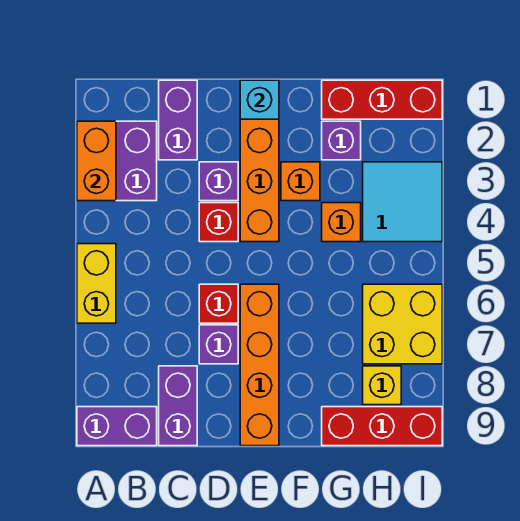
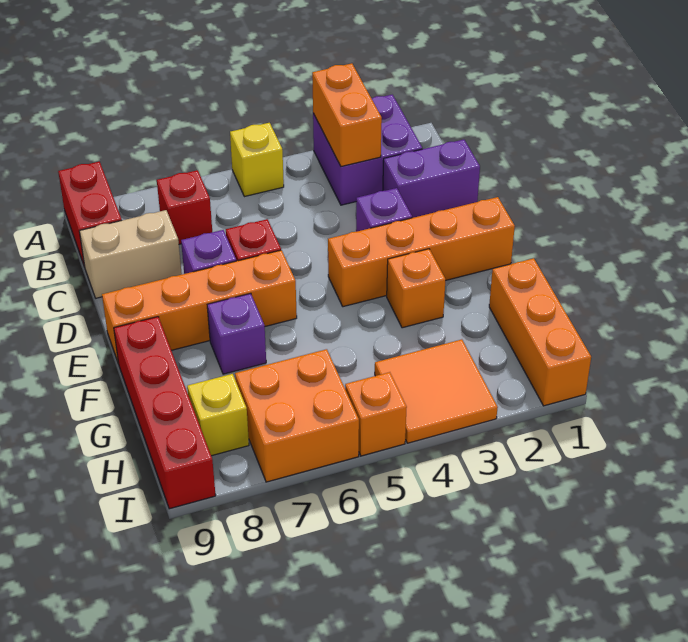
orange 1x2 brick [77,121,116,201] -> orange 1x2 brick turned to [312,63,382,166]
yellow 1x2 brick [77,244,116,323] -> yellow 1x1 brick [230,123,284,197]
purple 1x2 brick [77,407,157,446] -> red 1x2 brick [58,162,122,267]
purple 1x2 brick [159,366,197,446] -> tan 1x2 brick [79,210,182,298]
red 1x1 brick [199,203,238,242] -> red 1x1 brick moved to [157,170,212,244]
cyan 1x1 brick [240,80,279,119] -> none
red 1x3 brick [322,80,442,119] -> orange 1x3 brick [489,258,591,406]
purple 1x1 brick [322,121,361,160] -> purple 1x1 brick moved to [207,293,266,374]
orange 1x1 brick [322,203,361,242] -> orange 1x1 brick moved to [345,372,407,456]
red 1x3 brick [322,407,442,446] -> red 1x4 brick [114,317,216,509]
cyan 2x2 tile [363,162,442,242] -> orange 2x2 tile [375,339,498,443]
yellow 2x2 brick [363,284,442,364] -> orange 2x2 brick [235,349,359,482]

